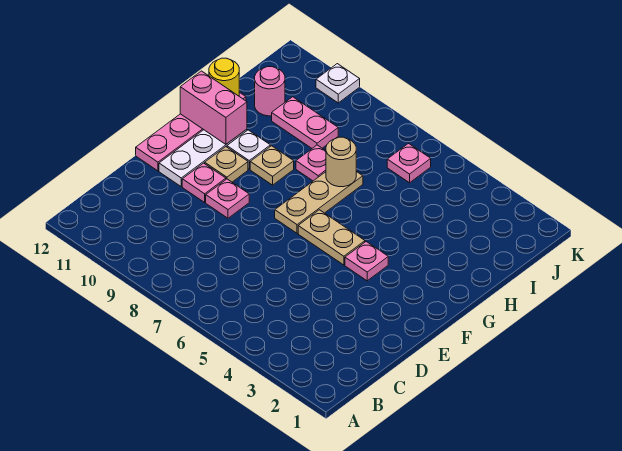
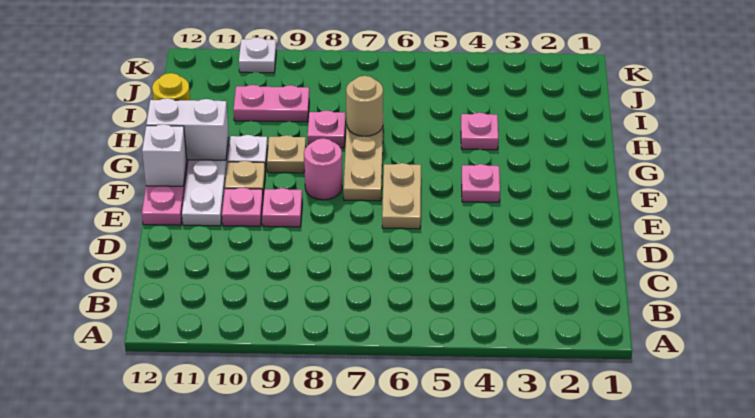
tan 1x2 plate [298,210,365,265] -> tan 1x2 plate turned to [382,163,421,229]
none -> white 1x1 brick [142,124,187,186]
pink 1x2 brick [180,71,247,144] -> white 1x2 brick [146,98,229,160]
pink 1x1 round brick [255,67,285,116] -> pink 1x1 round brick moved to [304,138,342,200]
pink 1x1 plate [387,144,431,183] -> pink 1x1 plate moved to [461,113,498,150]

